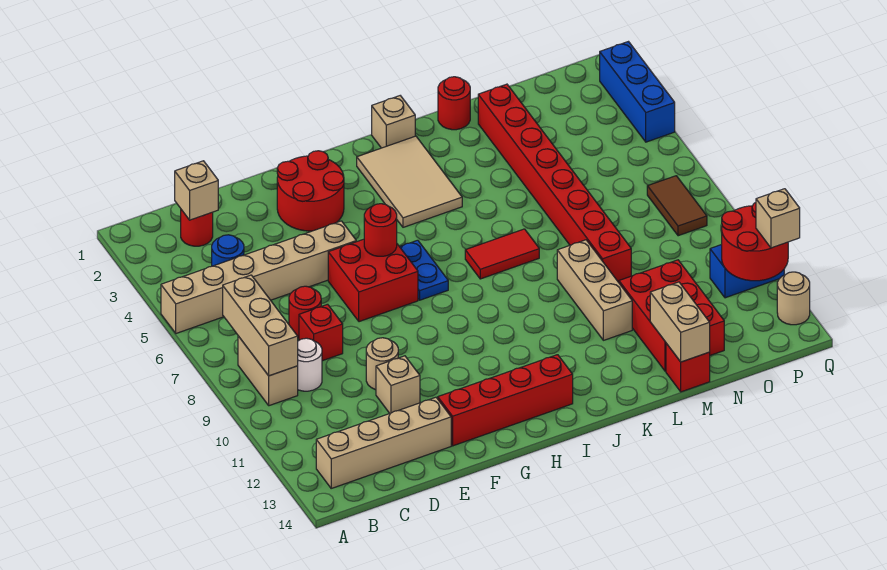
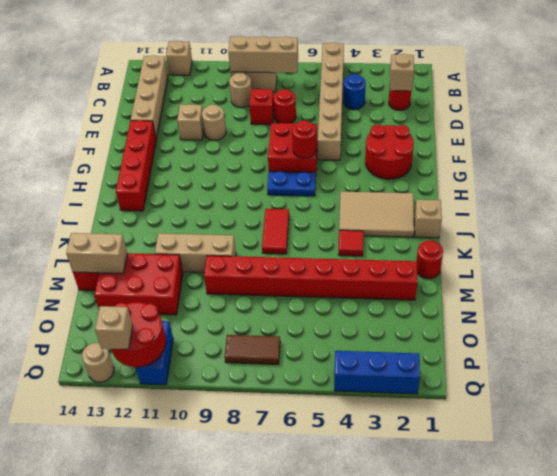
none -> tan 1x1 brick [166,41,192,75]
white 1x1 round brick [298,338,322,391] -> tan 1x1 round brick [229,72,252,108]
none -> red 1x1 tile [339,230,363,256]

